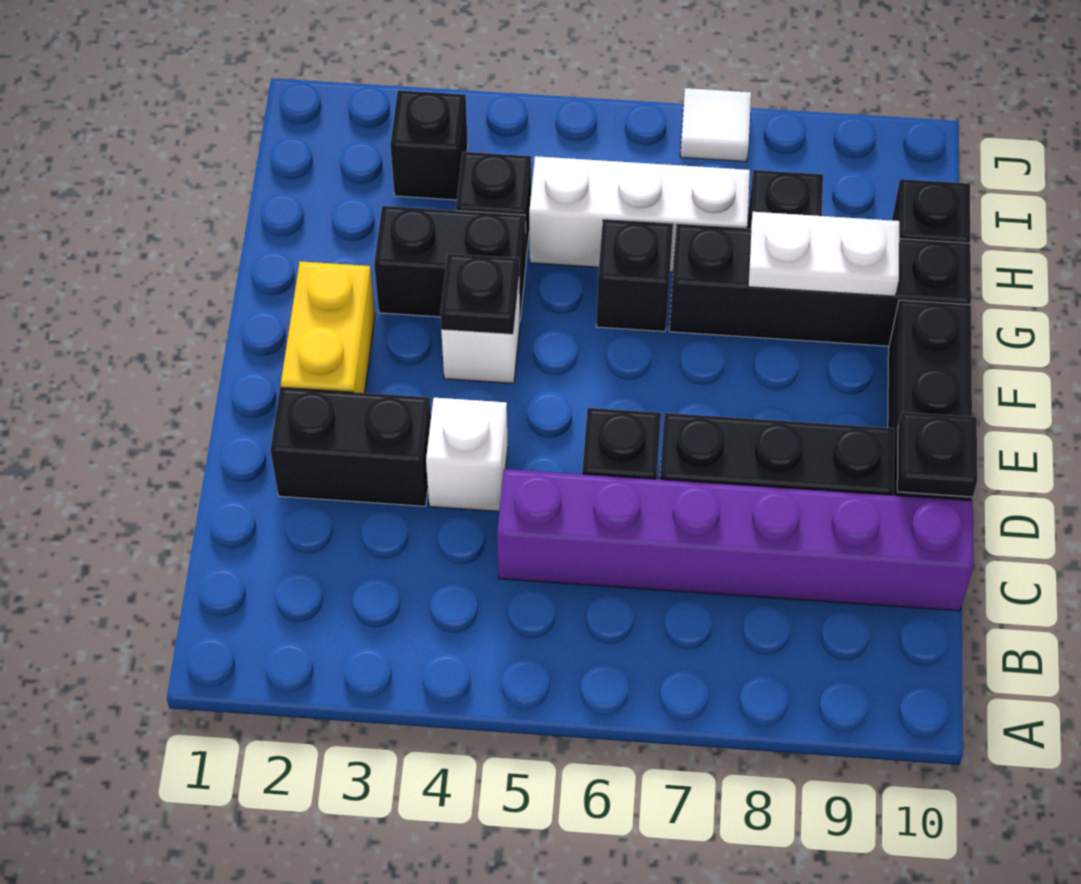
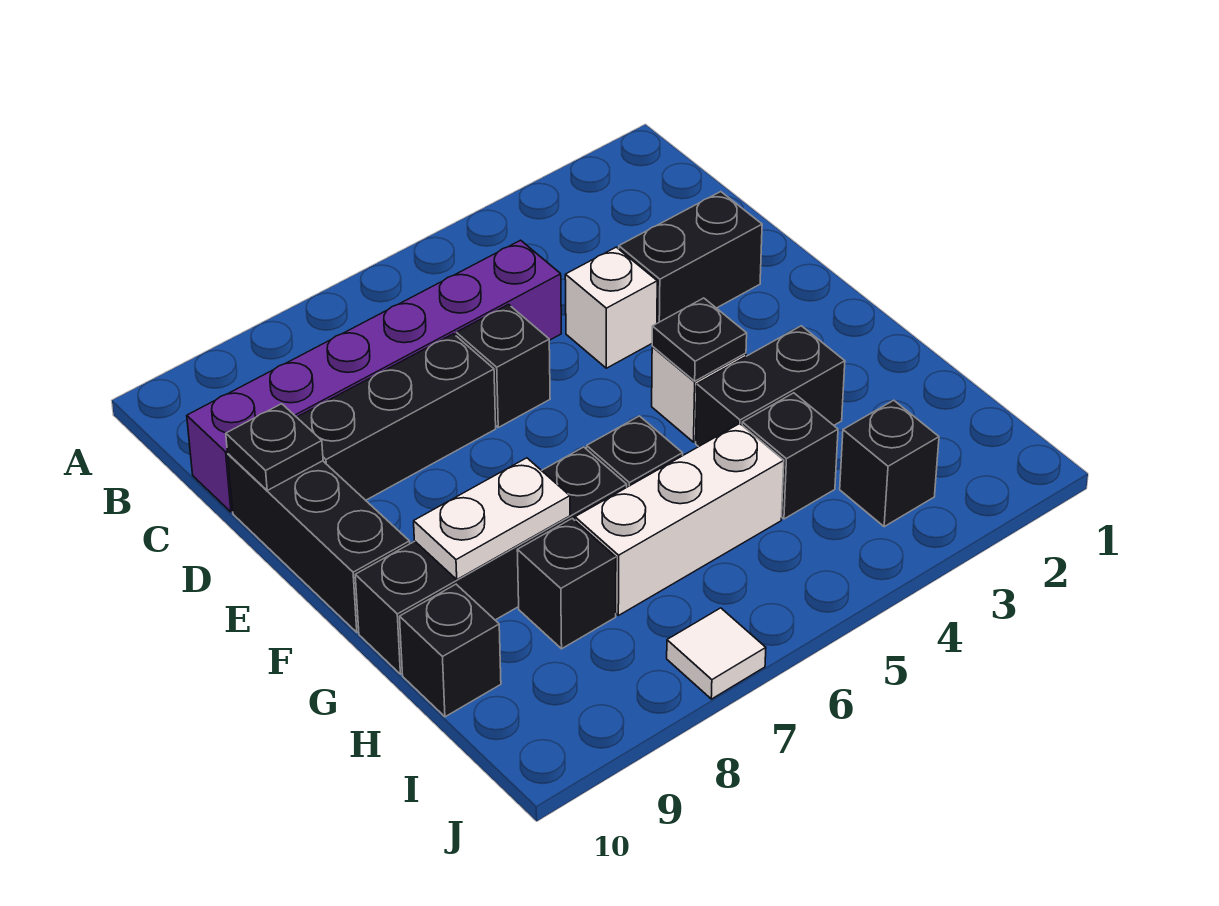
yellow 1x2 brick [281,261,375,393] -> none

